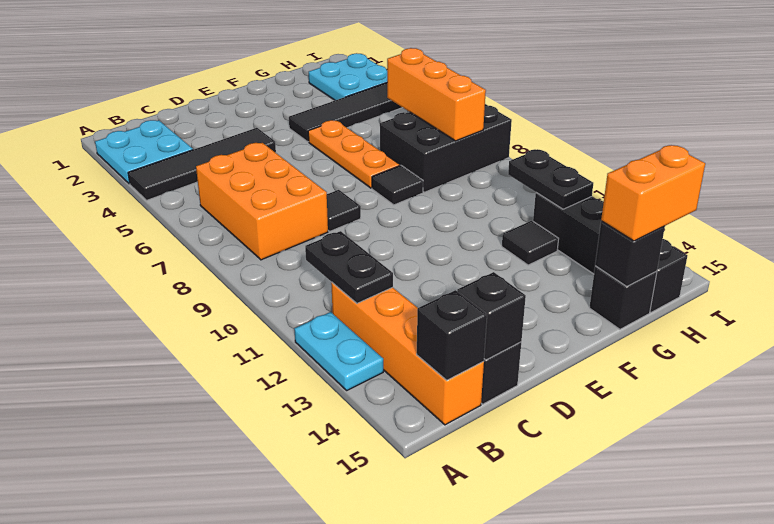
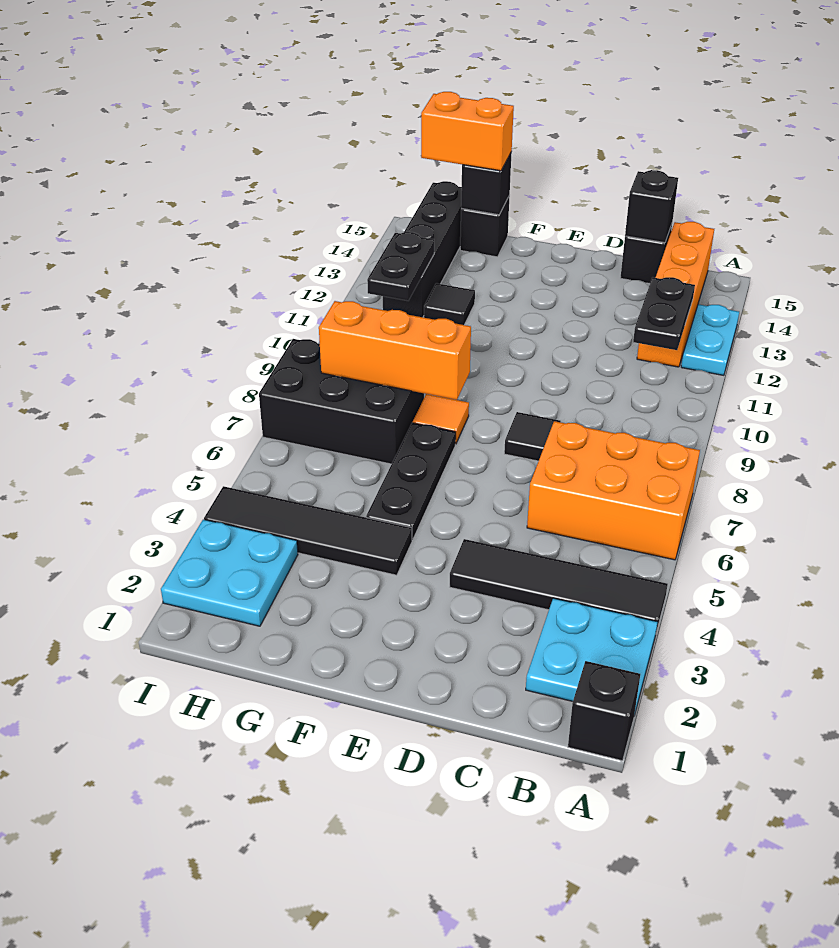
orange 2x3 brick [196,143,328,260] -> orange 2x3 brick turned to [527,421,700,560]
black 1x1 brick [417,290,487,380] -> black 1x1 brick moved to [568,661,640,761]
orange 1x3 plate [308,120,400,188] -> black 1x3 plate [366,423,456,540]
black 1x1 tile [372,165,423,205] -> orange 1x1 tile [413,394,469,444]
orange 1x3 brick [387,48,486,141] -> orange 1x3 brick turned to [319,301,471,400]

